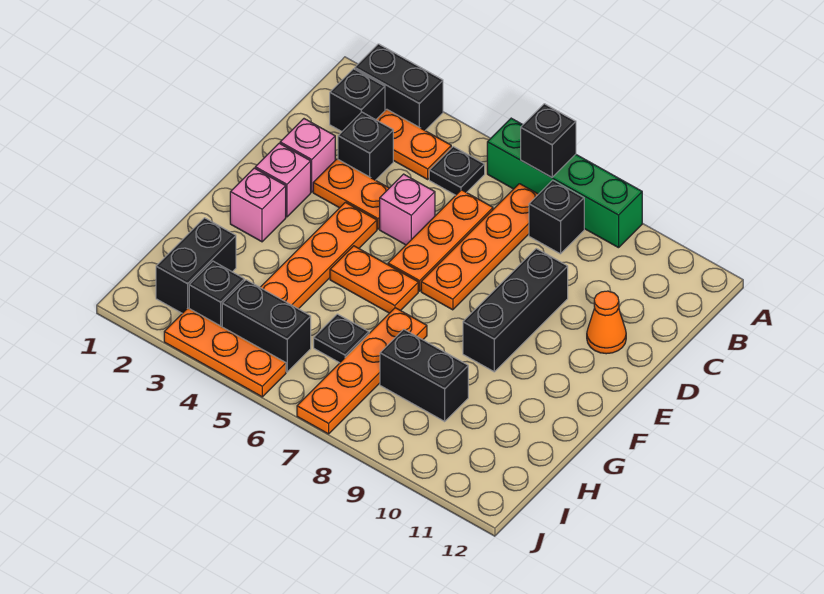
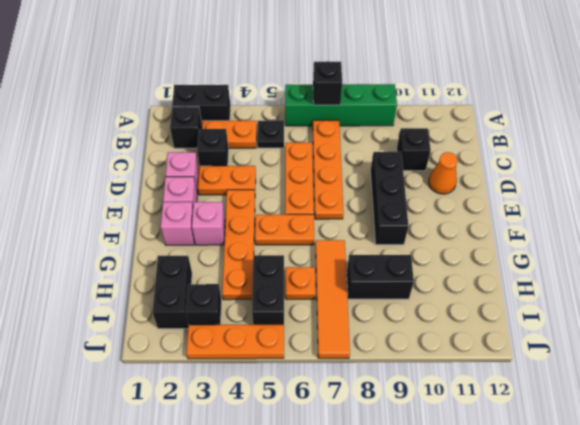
black 1x1 brick [529,180,584,254] -> black 1x1 brick moved to [397,128,431,171]
pink 1x1 brick [380,174,435,245] -> pink 1x1 brick moved to [192,202,225,245]
orange 1x4 plate [297,308,427,434] -> orange 1x4 tile [316,240,350,358]
black 1x1 plate [314,314,369,363] -> orange 1x1 plate [285,267,316,299]
black 1x2 brick [222,280,311,372] -> black 1x2 brick turned to [252,255,284,325]

